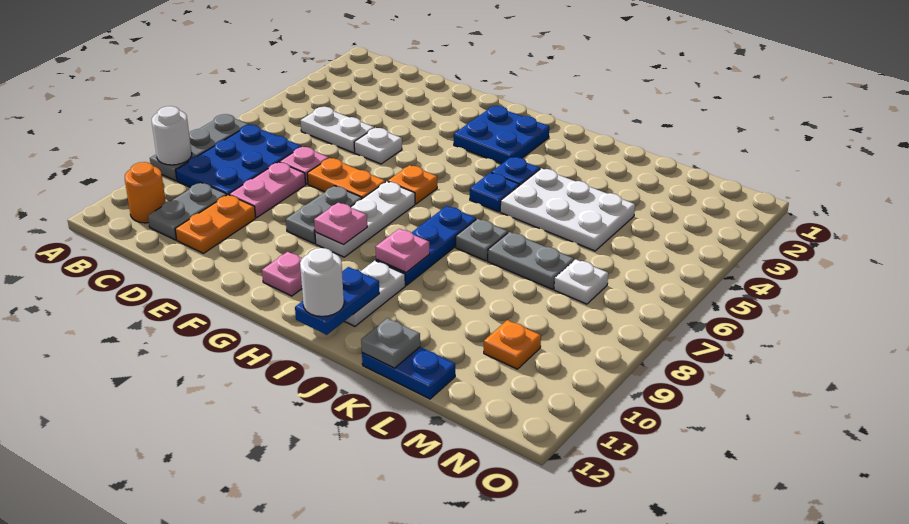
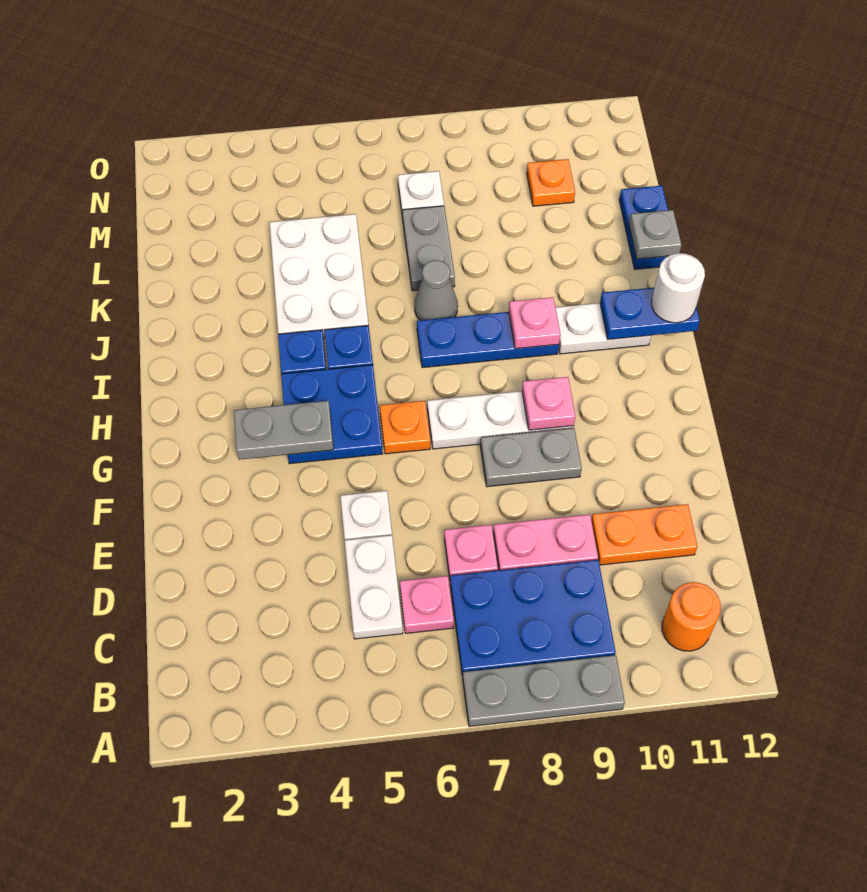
white 1x1 round brick [152,106,192,165] -> none
grey 1x2 plate [148,182,227,240] -> grey 1x2 plate moved to [234,401,334,460]
orange 1x2 plate [307,158,385,198] -> none
blue 2x2 plate [454,106,549,164] -> blue 2x2 plate moved to [281,365,383,464]
pink 1x1 plate [262,252,302,296] -> pink 1x1 plate moved to [400,576,454,633]
grey 1x1 plate [456,219,508,261] -> grey 1x1 cone [414,260,458,320]

